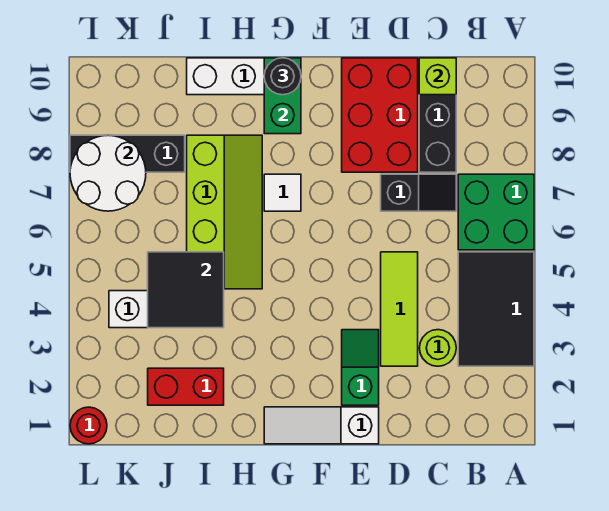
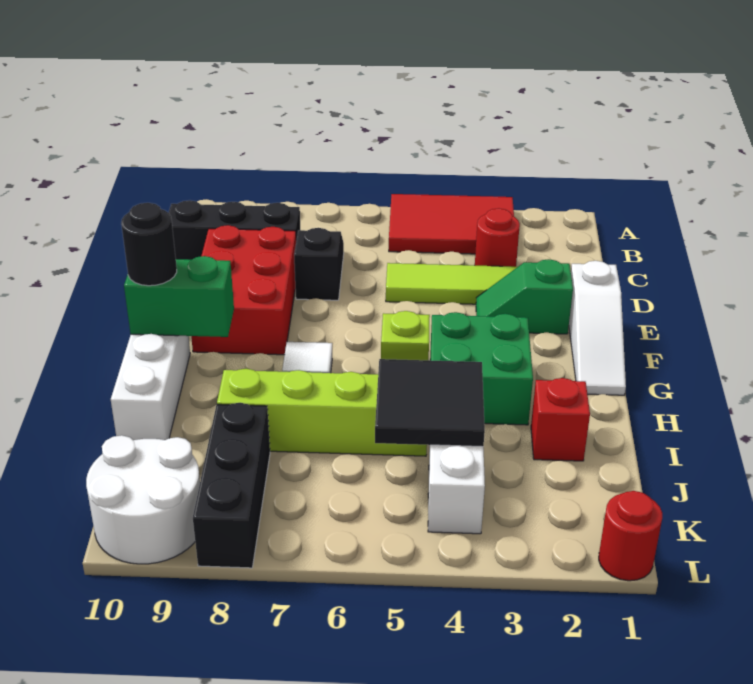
black 2x3 tile [458,252,534,366] -> red 2x3 tile [389,194,514,254]
green 2x2 brick [458,174,534,250] -> green 2x2 brick moved to [430,312,533,425]
lime 1x1 round brick [420,330,456,366] -> red 1x1 round brick [475,208,520,267]
lime 1x1 brick [419,58,456,95] -> lime 1x1 brick moved to [381,311,430,360]
red 2x3 brick [342,58,418,172] -> red 2x3 brick turned to [191,225,296,355]
red 1x2 brick [148,368,224,405] -> red 1x1 brick [531,378,590,461]
white 2x2 round brick [70,135,146,211] -> white 2x2 round brick moved to [86,435,200,564]

